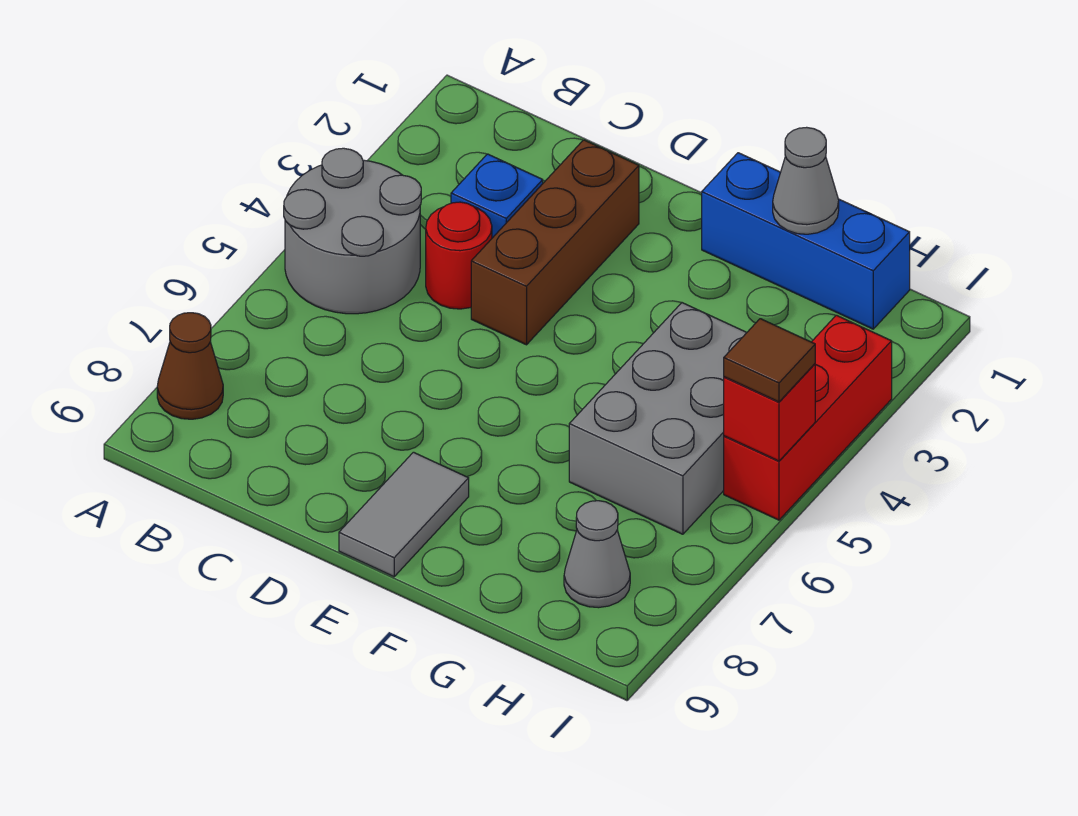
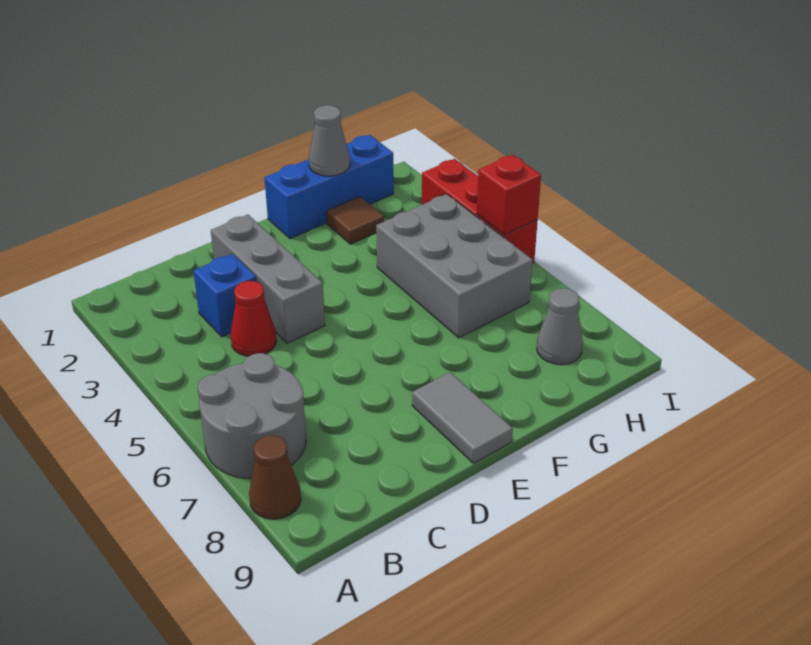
grey 2x2 round brick [284,148,421,314] -> grey 2x2 round brick moved to [198,353,306,479]
red 1x1 round brick [426,202,492,309] -> red 1x1 cone [231,281,277,356]
brown 1x3 brick [471,140,639,345] -> grey 1x3 brick [211,215,325,343]
brown 1x1 tile [724,319,815,402] -> brown 1x1 tile moved to [327,197,384,244]

